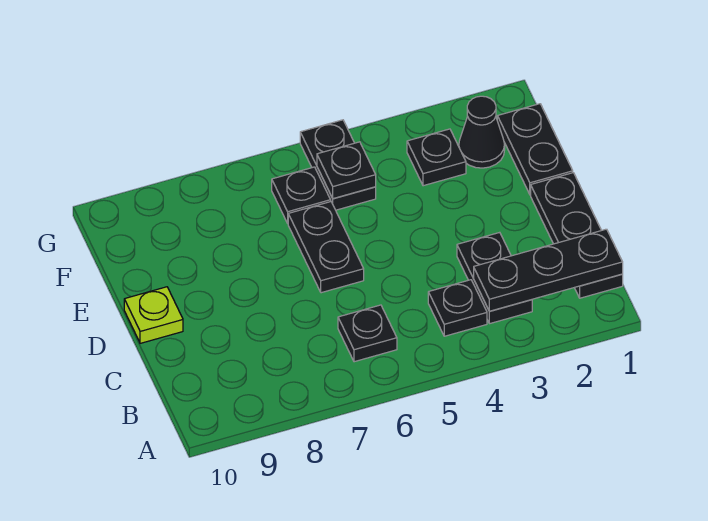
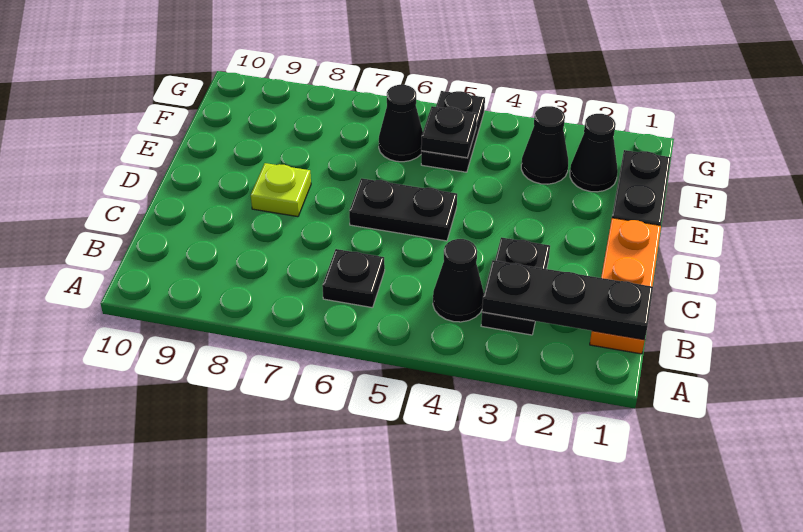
black 1x3 plate [531,173,623,298] -> orange 1x3 plate [590,218,661,354]
black 1x1 plate [428,280,487,336] -> black 1x1 cone [433,239,484,322]
black 1x2 plate [288,202,364,293] -> black 1x2 plate turned to [349,178,457,241]
lime 1x1 plate [124,287,183,343] -> lime 1x1 plate moved to [251,163,311,217]
black 1x1 plate [407,129,466,186] -> black 1x1 cone [521,106,568,184]
black 1x1 plate [272,167,331,223] -> black 1x1 cone [379,85,423,162]

